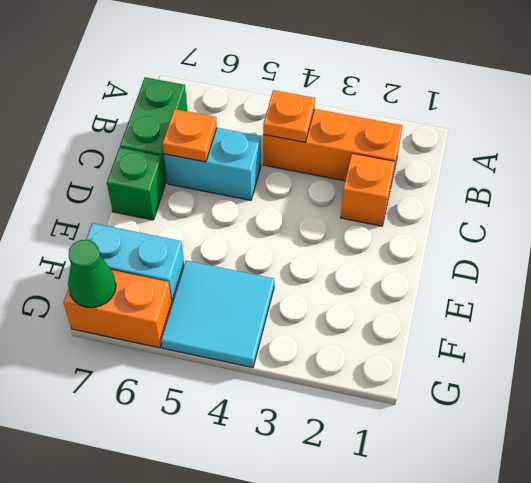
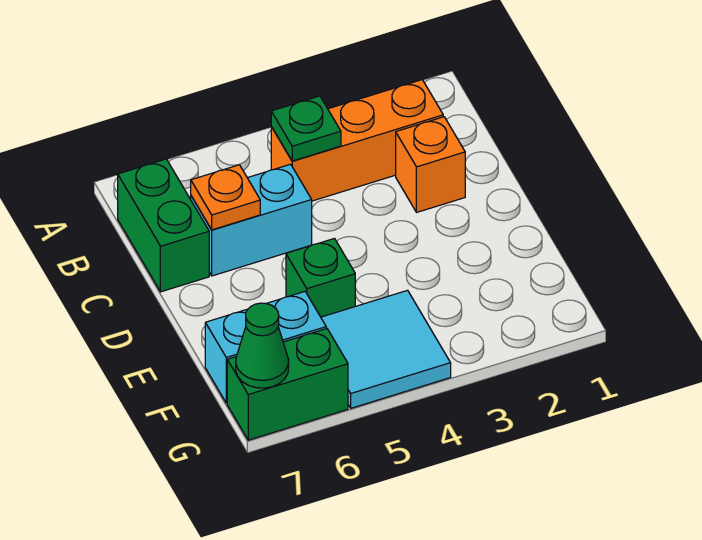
orange 1x1 plate [263,90,315,142] -> green 1x1 plate [271,96,341,161]
green 1x1 brick [107,148,165,220] -> green 1x1 brick moved to [286,238,355,317]
orange 1x2 brick [63,270,172,348] -> green 1x2 brick [227,329,348,440]

